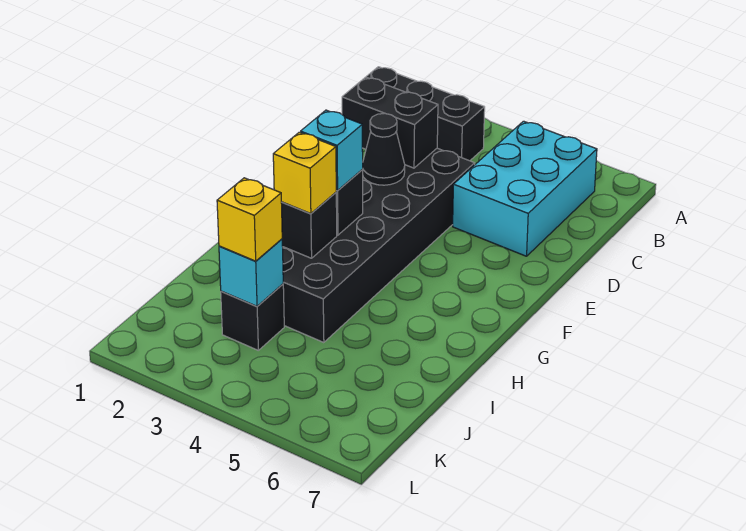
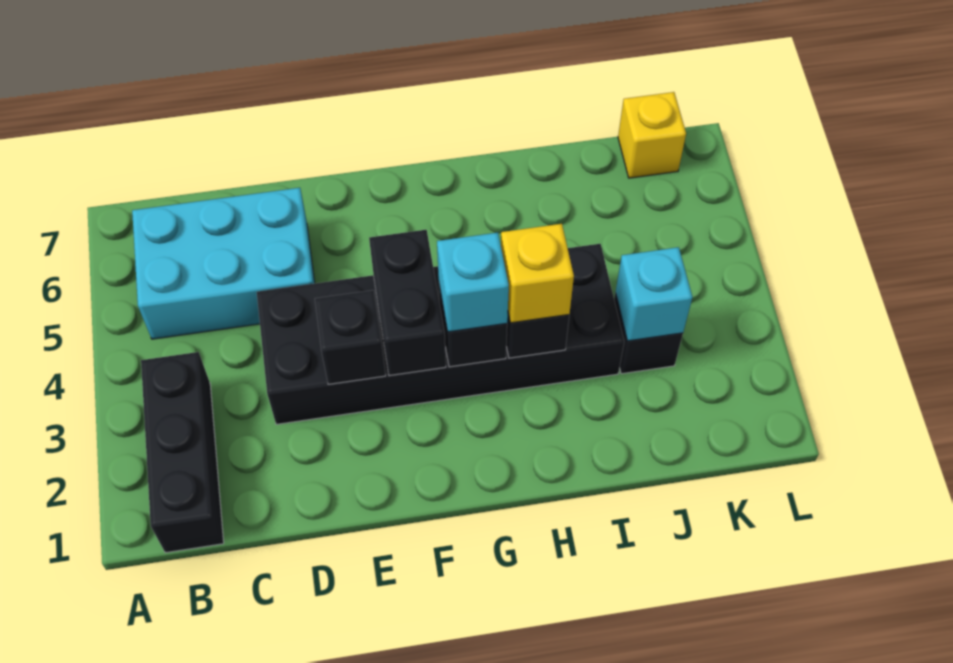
black 1x2 brick [342,77,438,168] -> black 1x2 brick moved to [369,230,446,376]
black 1x1 cone [362,113,405,185] -> black 1x1 brick [315,290,386,384]
yellow 1x1 brick [217,178,282,261] -> yellow 1x1 brick moved to [618,92,686,178]

